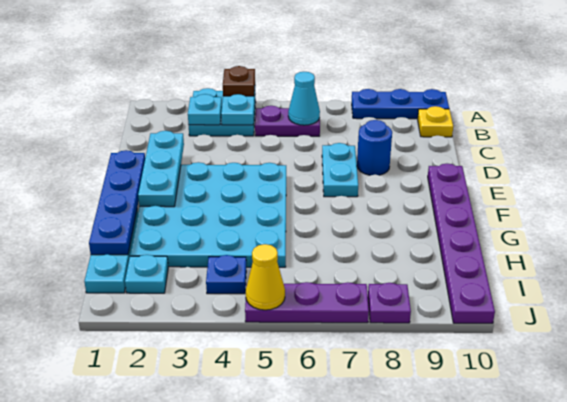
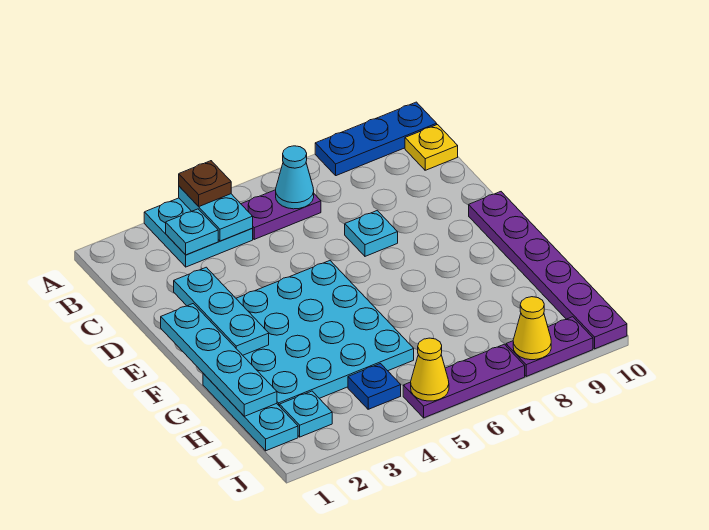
cyan 1x2 plate [322,143,358,197] -> cyan 1x1 plate [345,211,398,256]
blue 1x1 round brick [357,120,392,175] -> none
blue 1x4 plate [89,150,145,255] -> cyan 1x4 plate [161,304,277,416]
purple 1x1 plate [368,283,411,323] -> purple 1x2 plate [506,317,593,376]
none -> yellow 1x1 cone [513,297,551,360]

